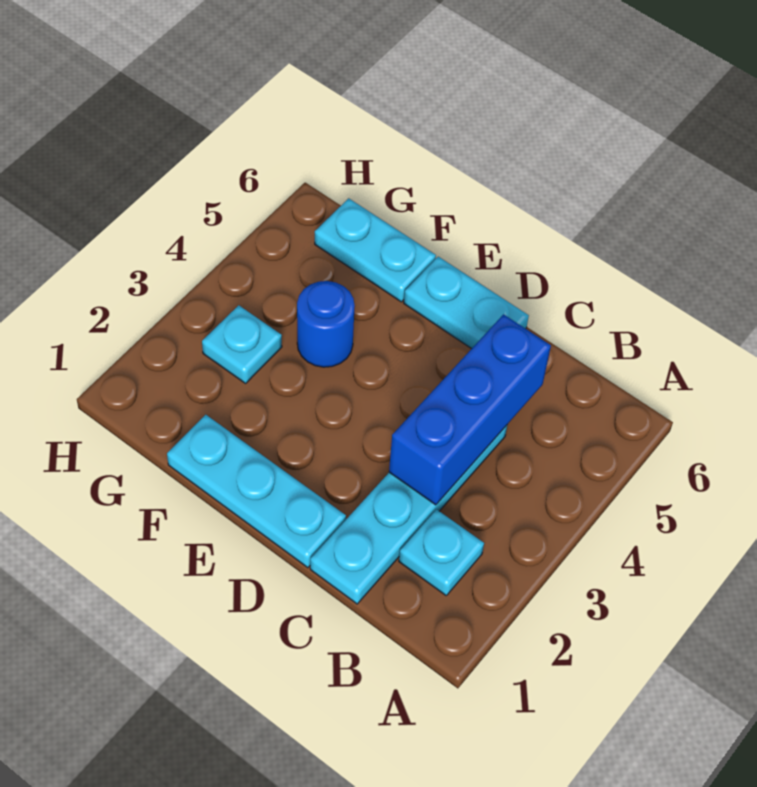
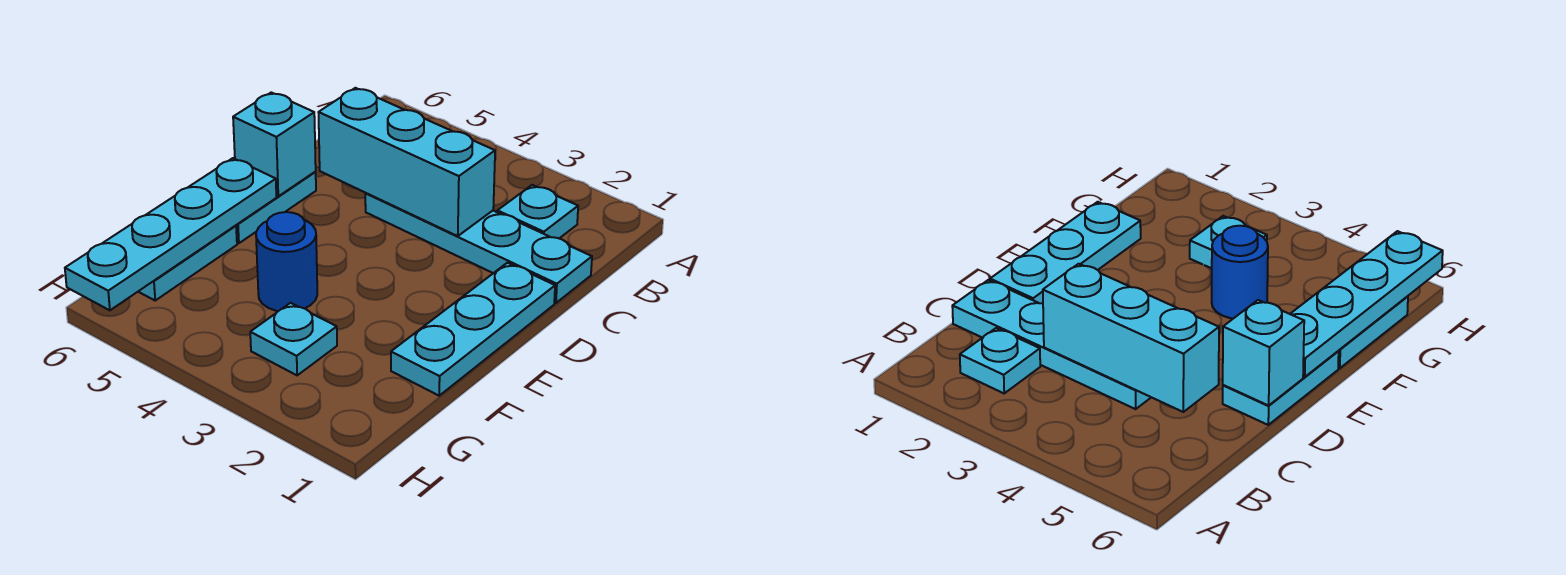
blue 1x3 brick [389,314,551,505] -> cyan 1x3 brick [319,88,495,236]
none -> cyan 1x1 brick [233,93,316,196]
none -> cyan 1x4 plate [65,158,276,310]

